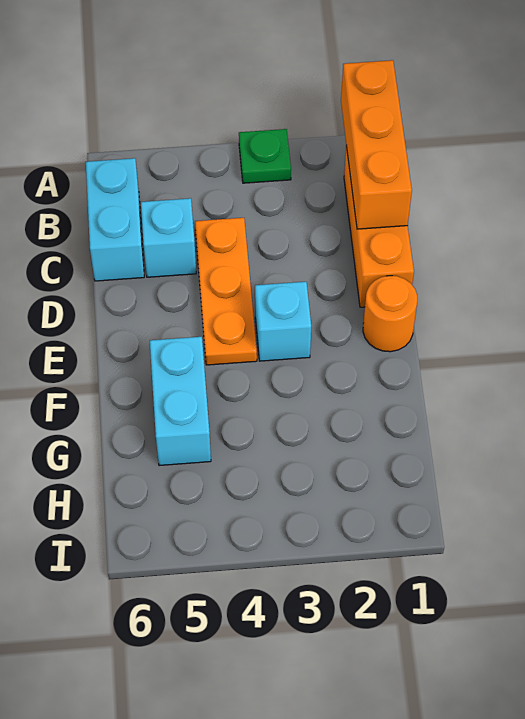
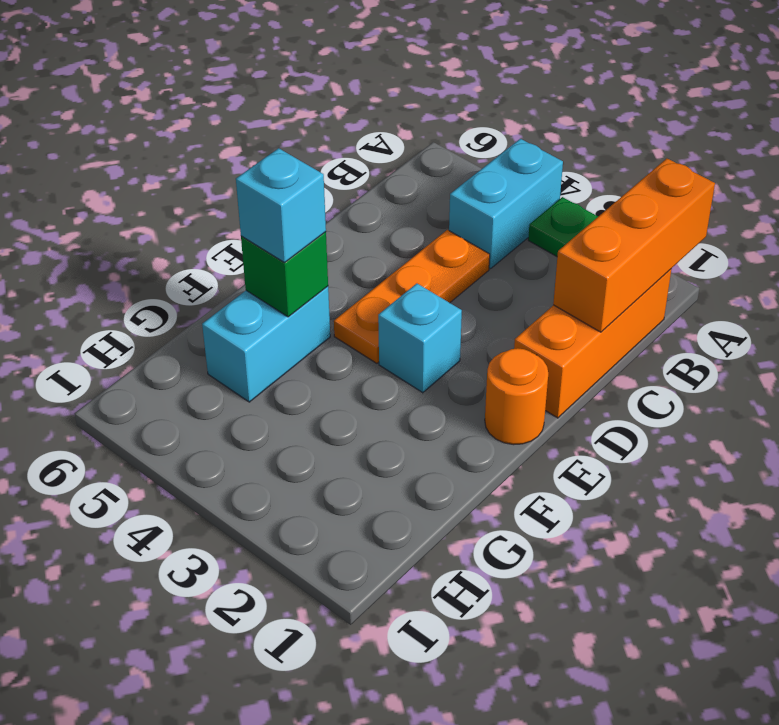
cyan 1x2 brick [86,158,144,281] -> cyan 1x2 brick moved to [449,139,563,269]
cyan 1x1 brick [141,198,196,277] -> cyan 1x1 brick moved to [236,148,326,263]
none -> green 1x1 brick [241,232,328,317]

